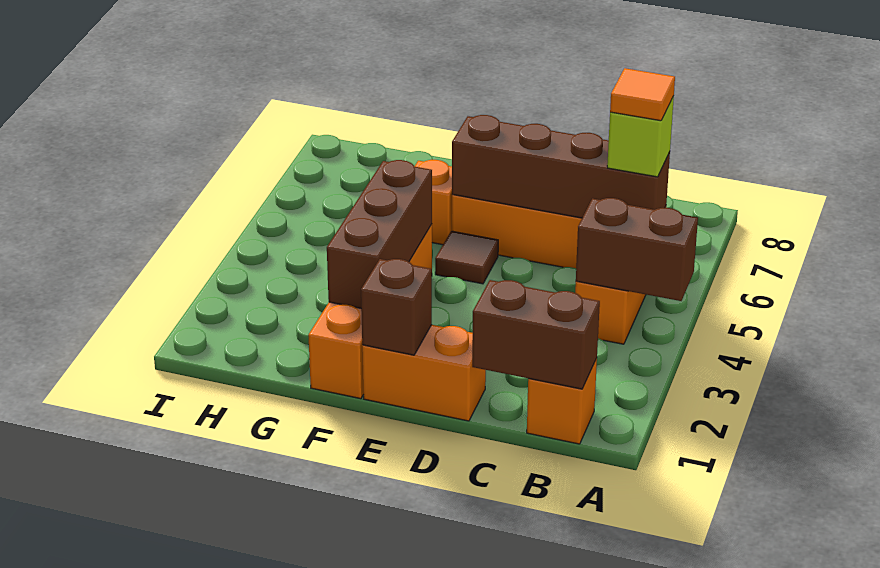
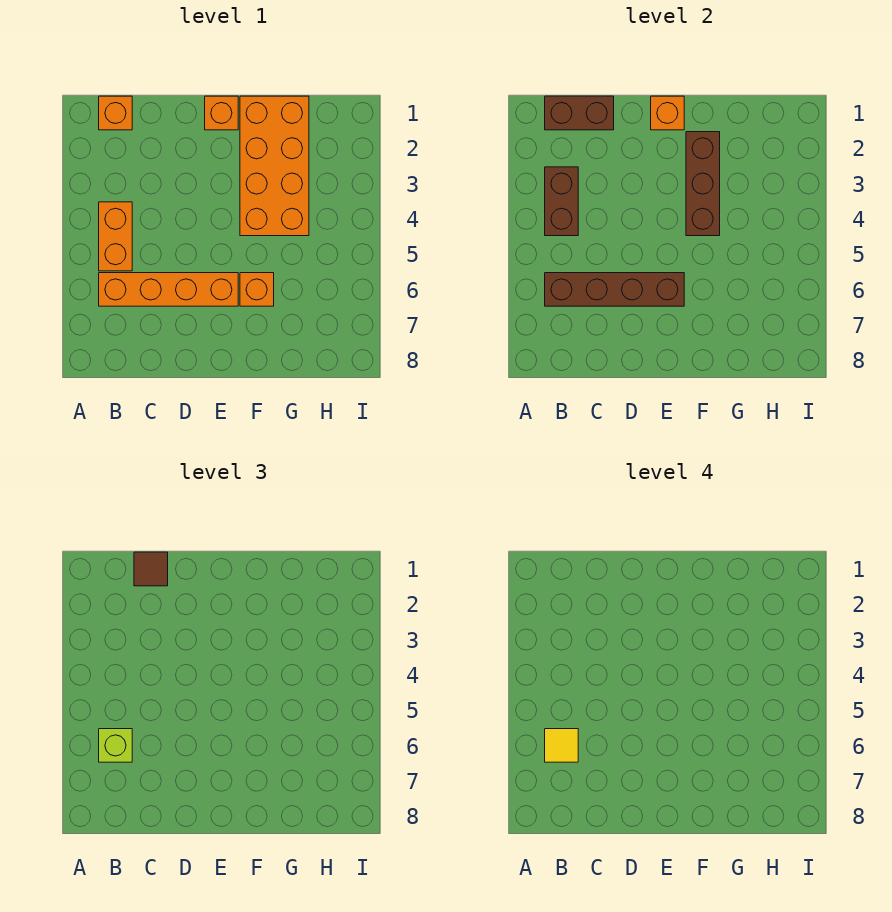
brown 1x2 brick [576,198,698,301] -> brown 1x2 brick turned to [545,167,578,236]
orange 1x1 tile [610,68,675,121] -> yellow 1x1 tile [545,729,578,762]
orange 1x2 brick [362,325,486,421] -> orange 1x1 brick [205,96,238,130]
brown 1x1 brick [361,259,432,355] -> orange 1x1 brick [651,96,684,130]
brown 1x1 tile [435,231,498,284] -> brown 1x1 tile moved to [134,552,168,586]
orange 1x4 brick [308,224,432,399] -> orange 2x4 brick [240,96,309,236]

